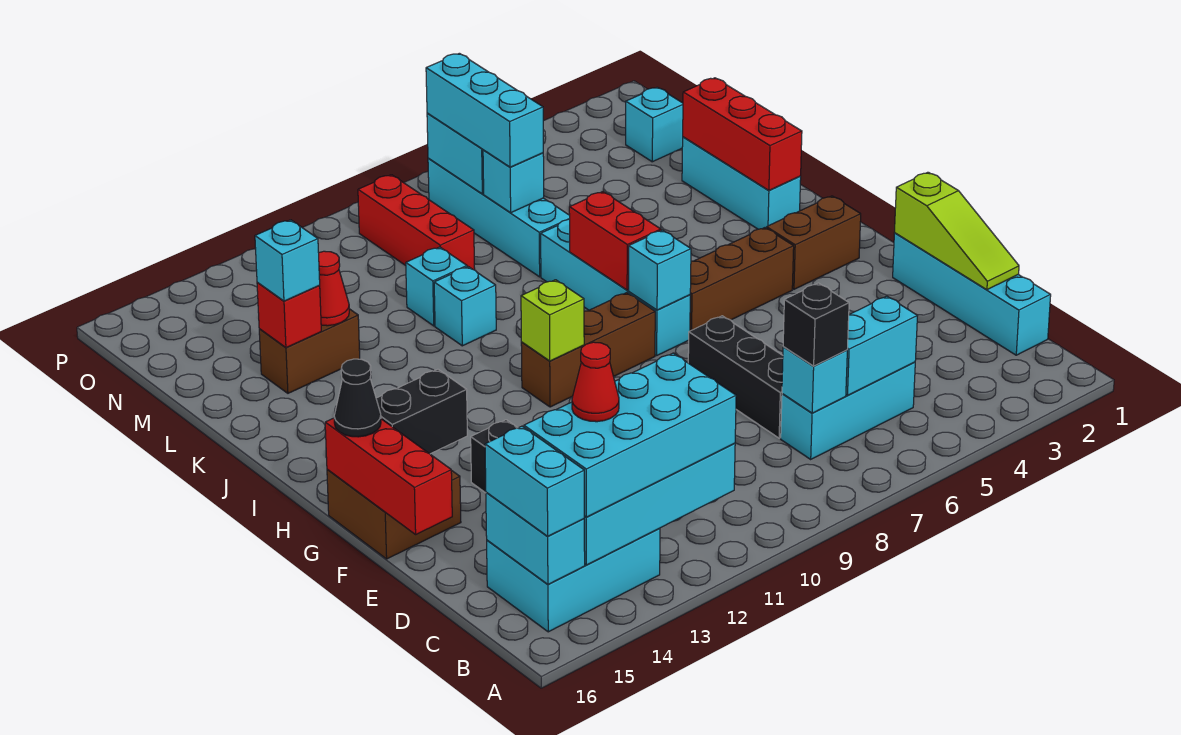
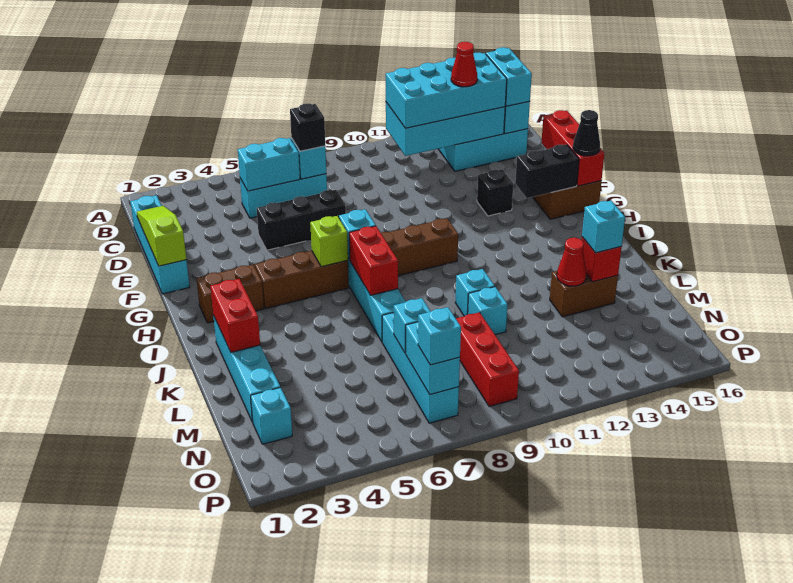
black 1x3 brick [688,316,783,438] -> black 1x3 brick turned to [257,190,346,250]
lime 1x1 brick [521,280,584,361] -> lime 1x1 brick moved to [310,216,348,267]
cyan 1x3 brick [682,137,801,229] -> cyan 1x4 brick [213,315,280,422]
red 1x3 brick [683,78,802,191] -> red 1x2 brick [210,279,260,352]
cyan 1x3 brick [426,53,543,167] -> cyan 1x1 brick [418,307,461,365]

